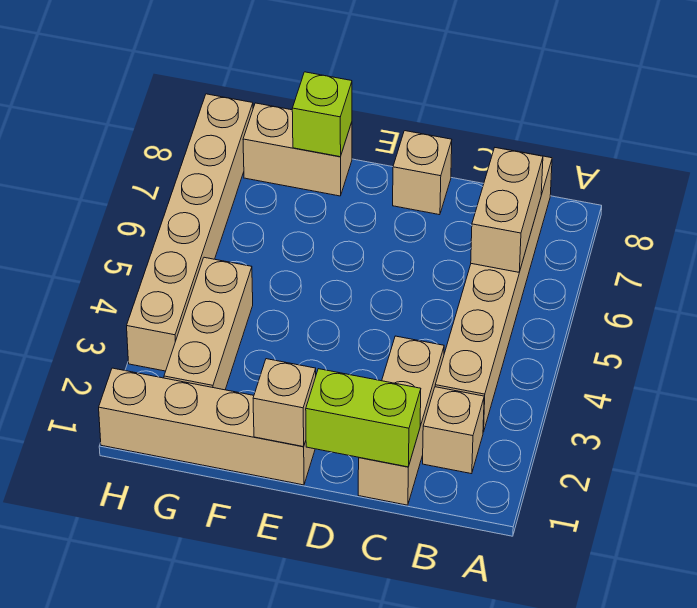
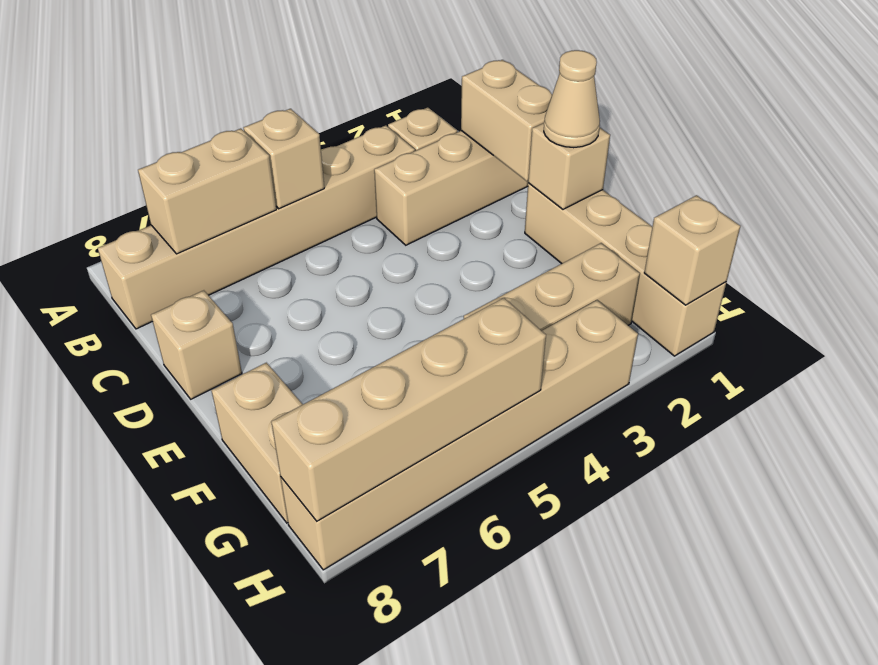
none -> tan 1x1 brick [244,109,324,209]
lime 1x2 brick [306,369,421,467] -> tan 1x2 brick [461,60,552,181]
none -> tan 1x1 cone [544,50,600,148]
lime 1x1 brick [292,72,352,157] -> none
none -> tan 1x1 brick [644,195,740,305]
none -> tan 1x4 brick [271,298,546,521]

